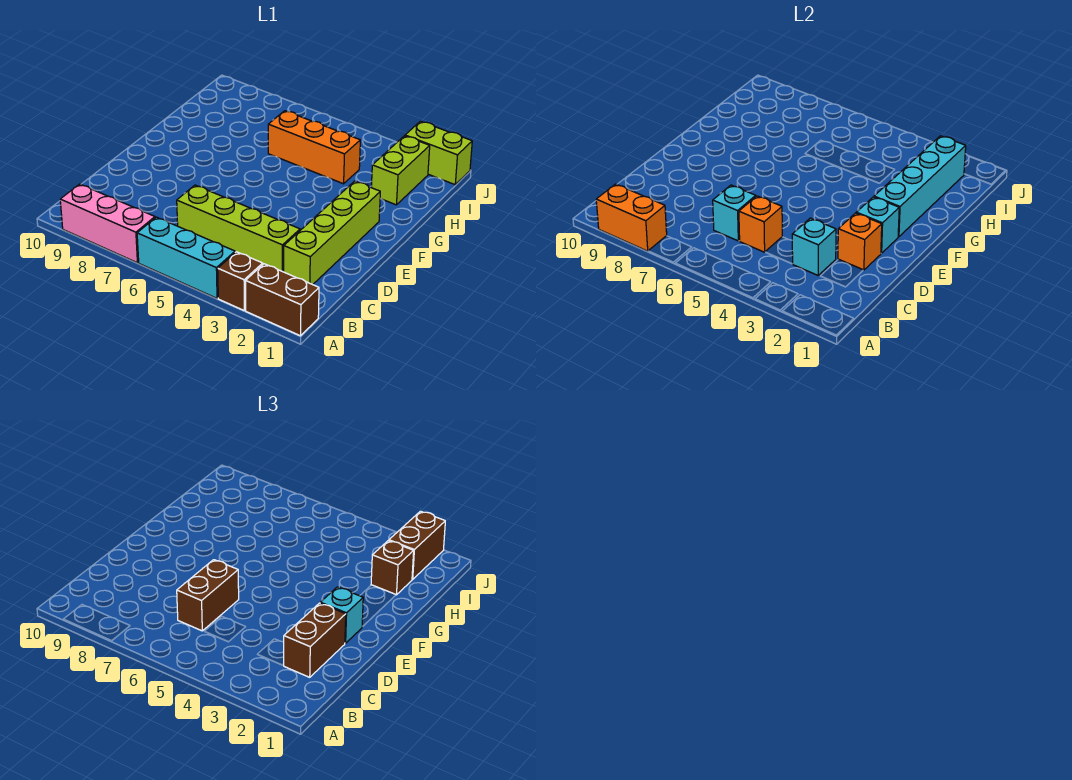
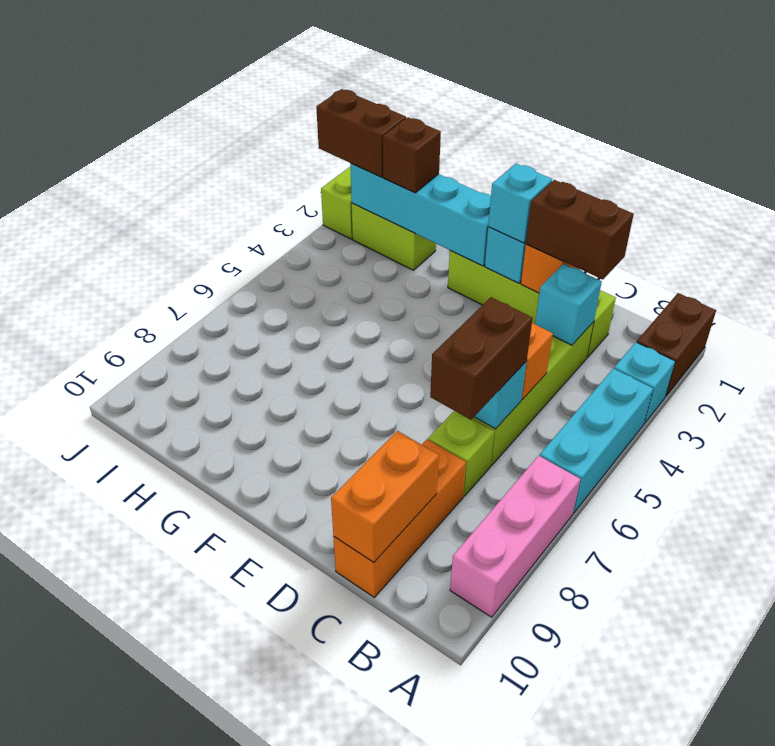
brown 1x1 brick [218,252,263,310] -> cyan 1x1 brick [614,342,675,424]
orange 1x2 brick [596,184,667,251] -> orange 1x2 brick moved to [331,431,439,562]
brown 1x2 brick [177,560,239,631] -> brown 1x2 brick turned to [430,297,533,420]
none -> lime 1x1 brick [428,411,494,496]
orange 1x3 brick [268,111,360,184] -> orange 1x3 brick moved to [334,439,466,598]

